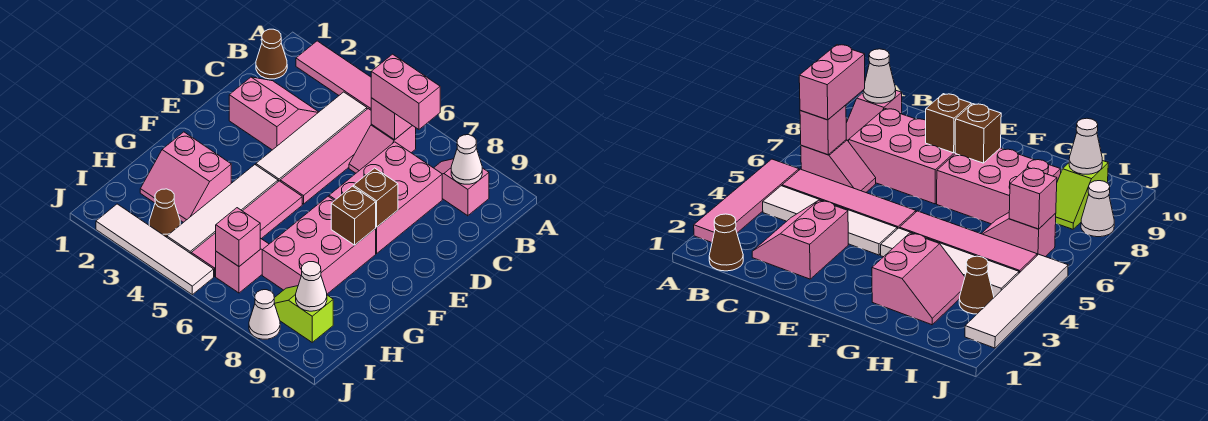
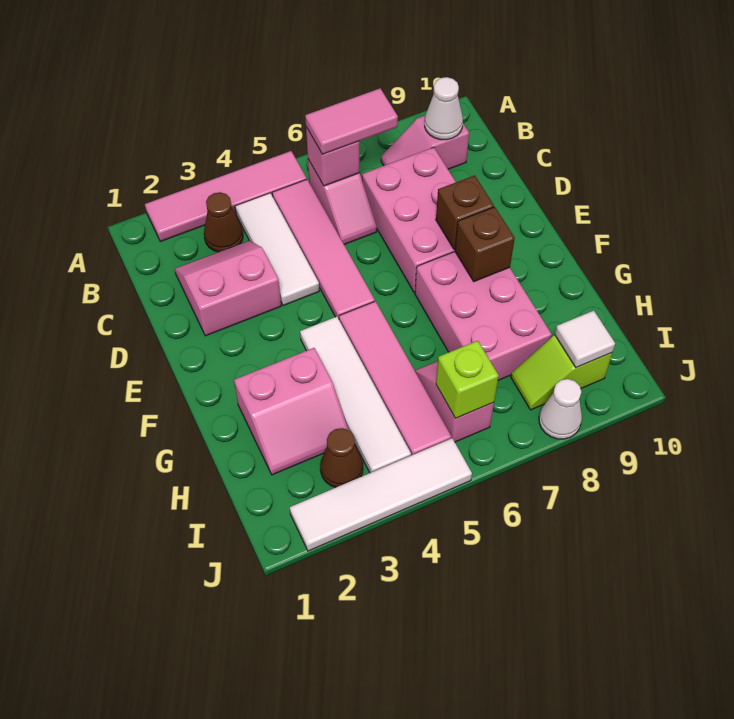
brown 1x1 cone [256,29,287,79] -> brown 1x1 cone moved to [204,192,243,252]
white 1x4 tile [256,92,367,181] -> white 1x3 tile [235,193,319,306]
pink 1x2 brick [371,54,440,129] -> pink 1x2 tile [305,88,398,154]
pink 1x1 brick [216,208,260,266] -> lime 1x1 brick [436,341,499,418]
white 1x1 cone [296,262,327,311] -> white 1x1 tile [555,311,615,368]

